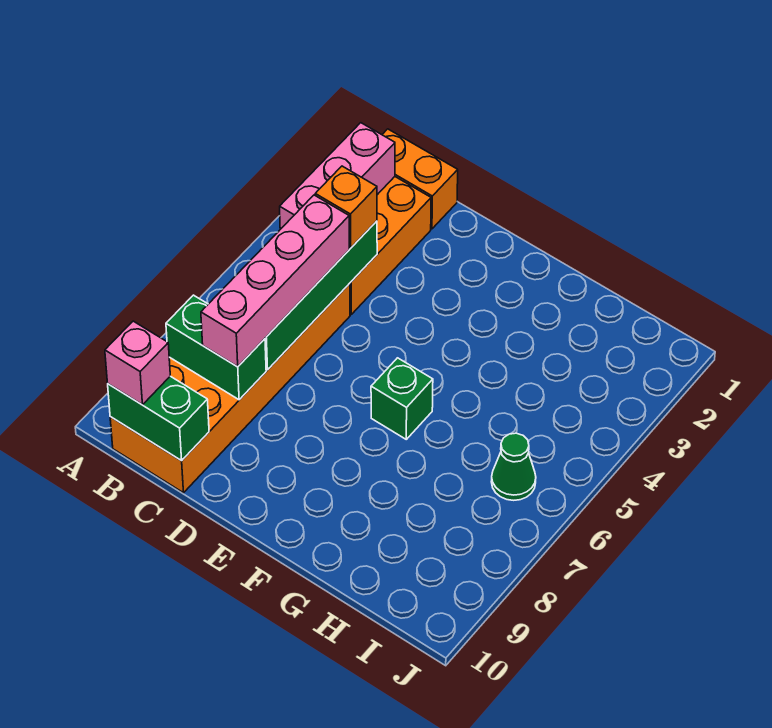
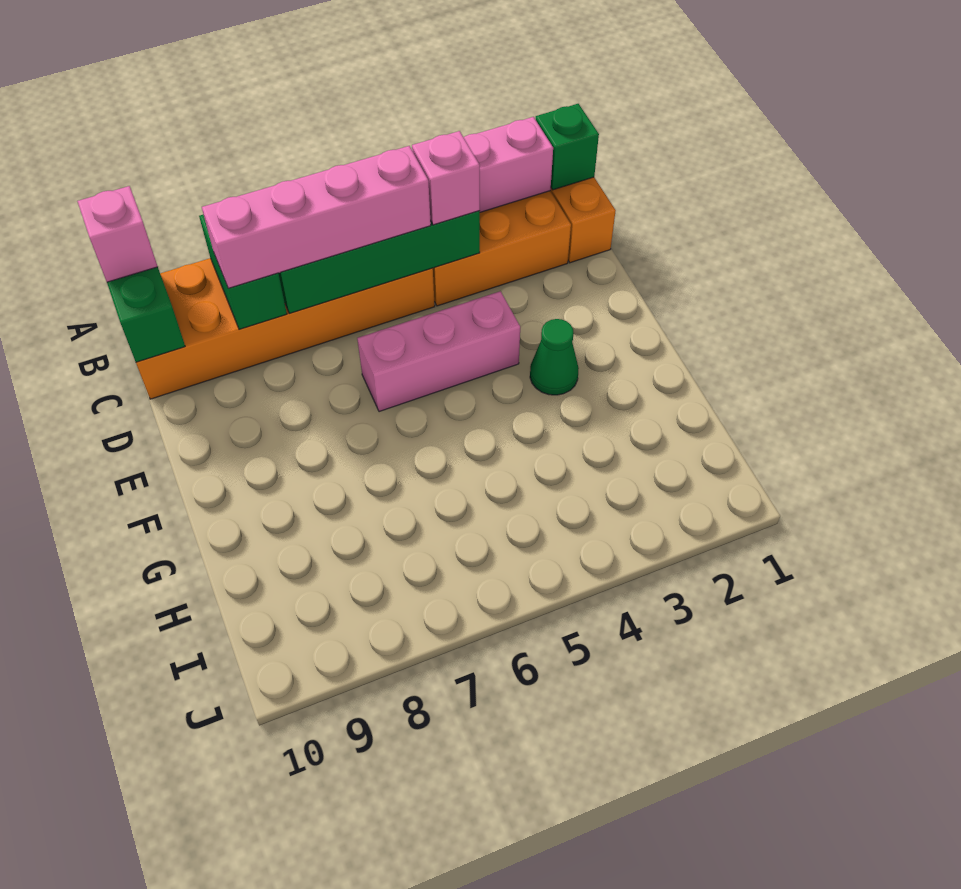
orange 1x1 brick [315,166,377,248] -> pink 1x1 brick [412,131,480,225]
none -> pink 1x3 brick [357,291,520,412]
green 1x1 brick [371,358,433,439] -> green 1x1 brick moved to [536,104,599,190]
green 1x1 cone [491,433,536,500] -> green 1x1 cone moved to [530,319,579,395]

